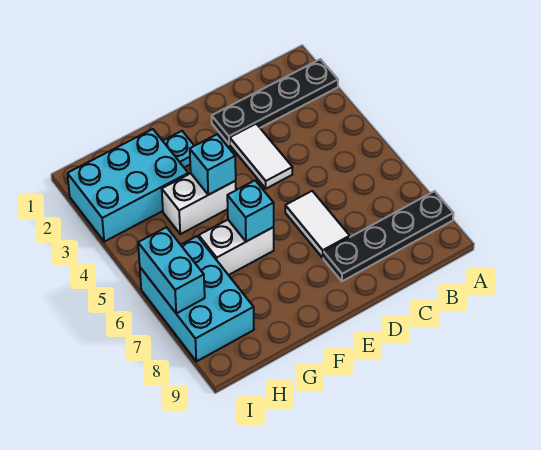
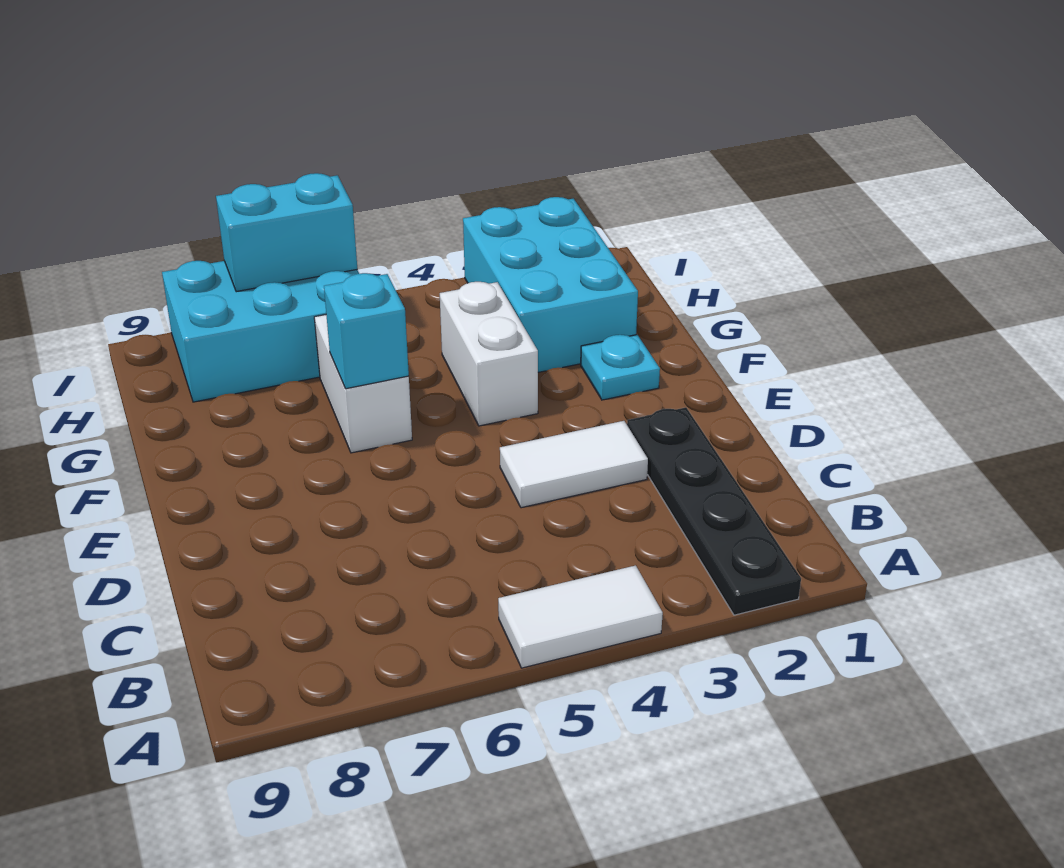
black 1x4 plate [323,191,453,281] -> none
white 1x2 tile [285,191,350,258] -> white 1x2 tile moved to [498,565,663,668]
cyan 1x1 brick [190,134,236,195] -> none

